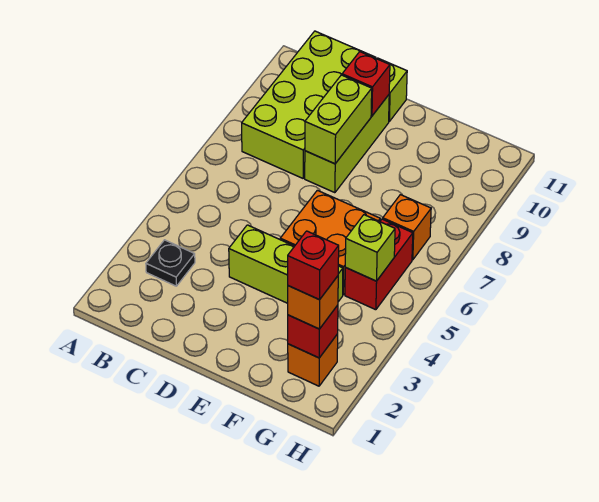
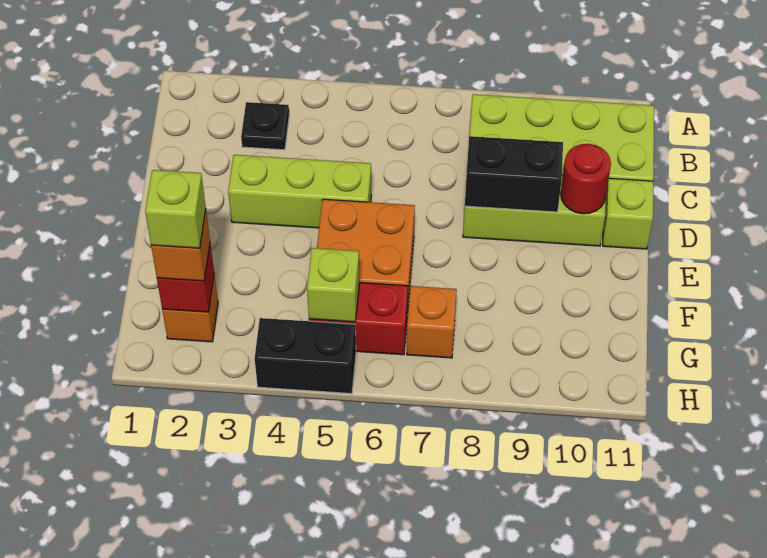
lime 1x3 brick [229,225,343,303] -> lime 1x3 brick turned to [228,155,371,228]
lime 1x2 brick [305,75,372,164] -> black 1x2 brick [465,136,563,212]
red 1x1 brick [342,52,390,116] -> red 1x1 round brick [561,144,611,214]
red 1x1 brick [288,231,339,300] -> lime 1x1 brick [145,170,206,248]
none -> black 1x2 brick [255,318,356,394]

